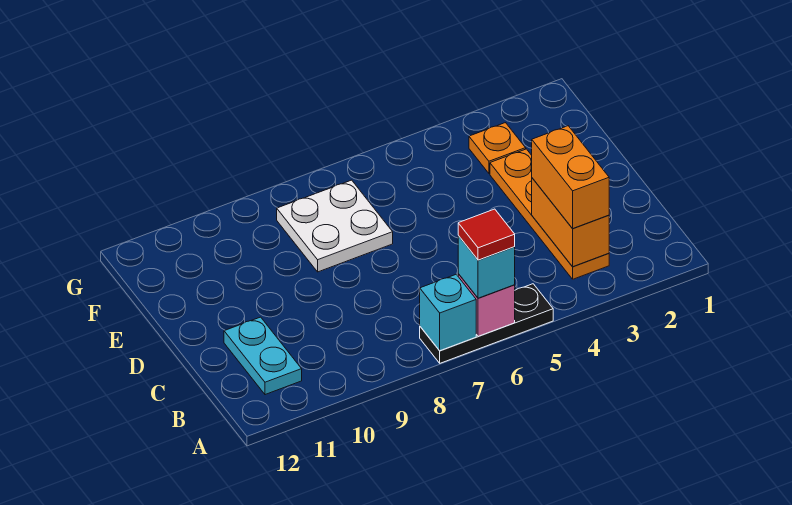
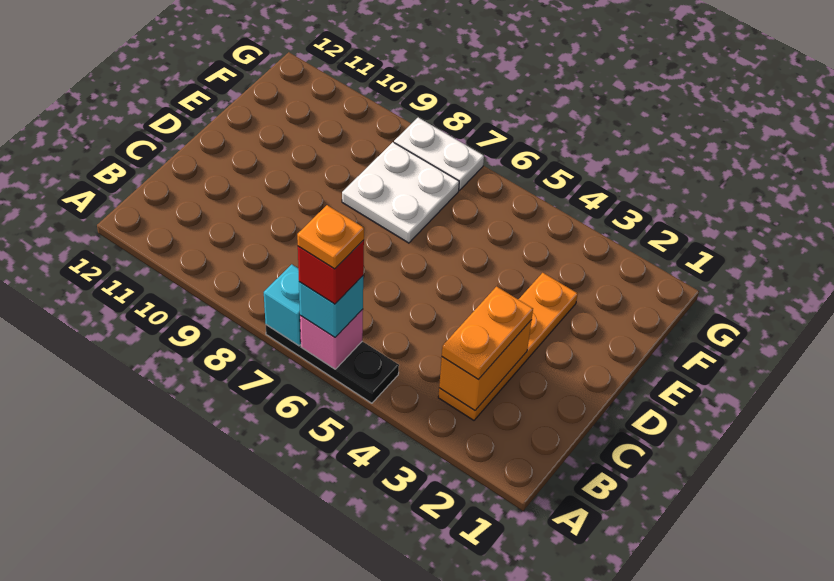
red 1x1 tile [458,209,515,260] -> red 1x1 brick [298,240,364,304]
orange 1x2 brick [532,126,609,229] -> orange 1x2 plate [442,287,533,380]
cyan 1x2 plate [224,317,302,395] -> none
orange 1x1 plate [469,123,526,173] -> orange 1x1 plate moved to [297,205,364,269]
none -> white 1x2 plate [394,118,484,190]

